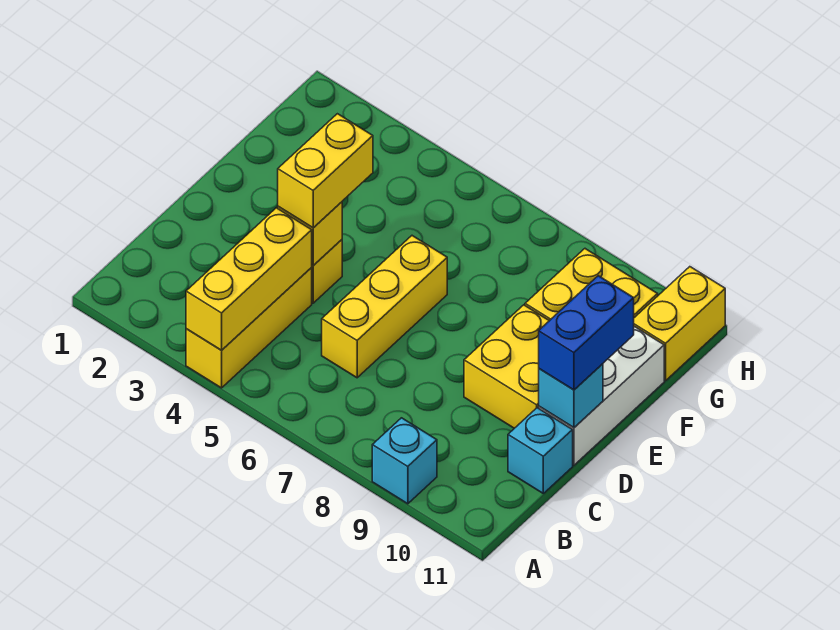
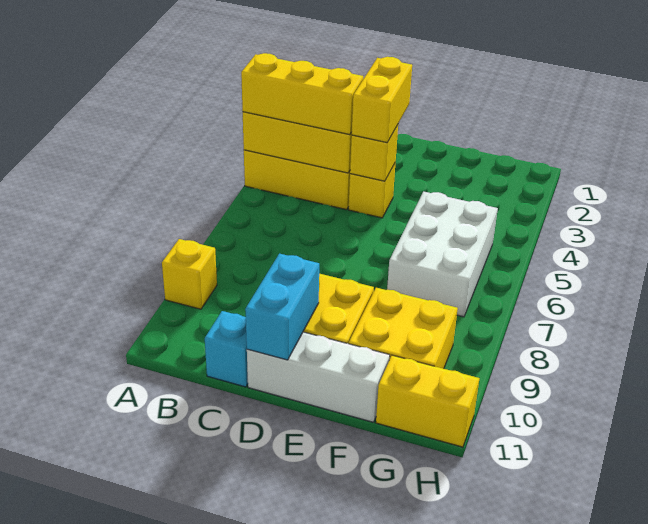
cyan 1x1 brick [372,418,437,504] -> yellow 1x1 brick [162,239,217,309]
yellow 1x3 brick [322,236,447,378] -> yellow 1x3 brick moved to [241,53,363,135]
yellow 1x2 brick [278,114,373,228] -> yellow 1x2 brick turned to [351,57,412,142]
cyan 1x1 brick [539,364,603,428] -> cyan 1x2 brick [245,254,319,360]
blue 1x2 brick [539,276,634,390] -> none
none -> white 2x3 brick [387,192,498,317]

